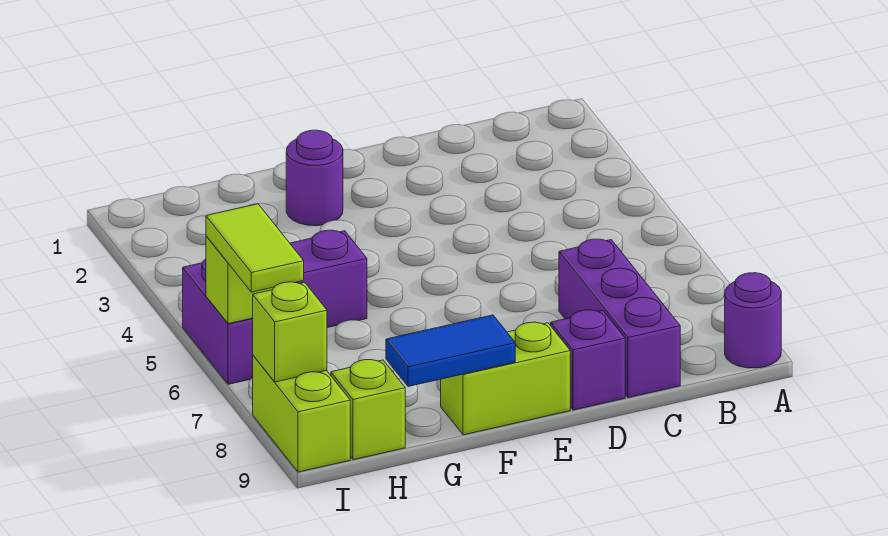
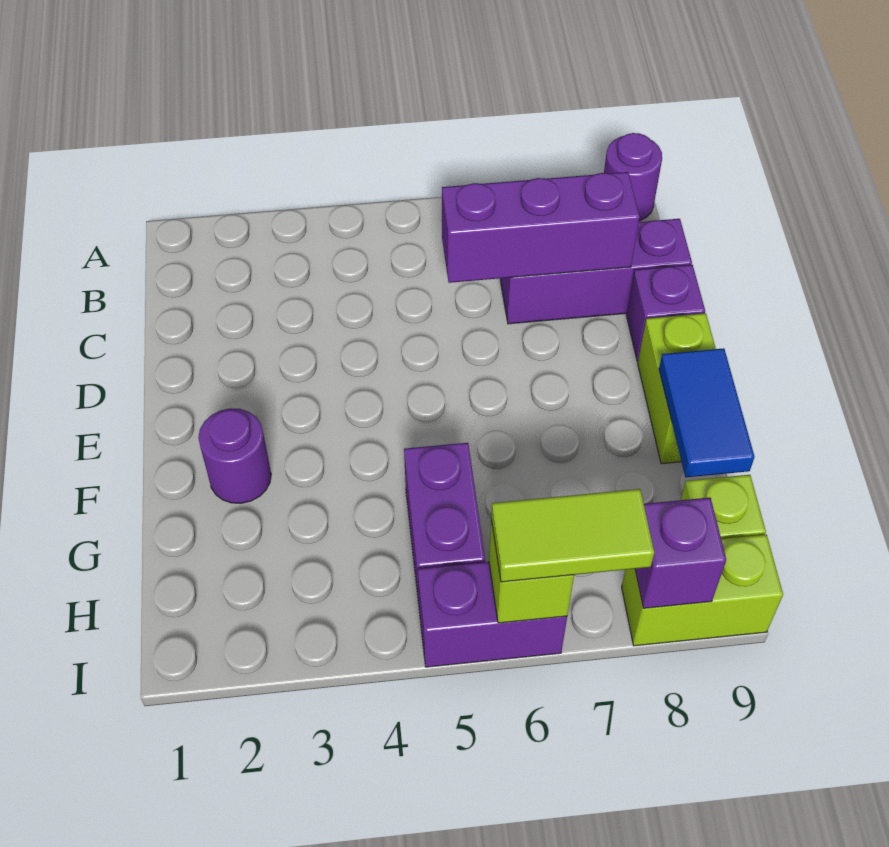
none -> purple 1x3 brick [442,172,640,283]
lime 1x1 brick [253,282,327,382] -> purple 1x1 brick [635,497,726,608]

